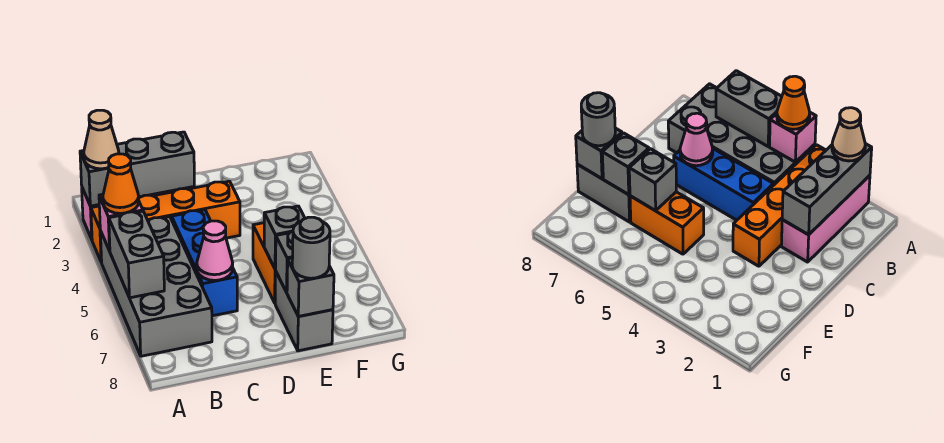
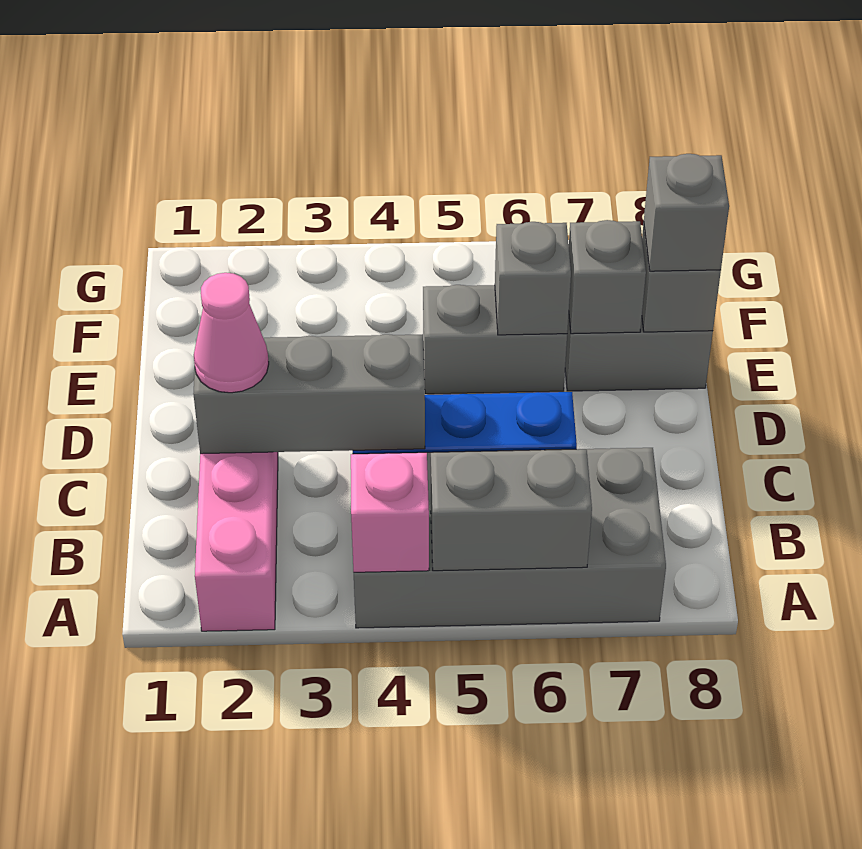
grey 1x3 brick [80,132,194,206] -> grey 1x3 brick turned to [193,334,425,454]
tan 1x1 cone [84,110,119,169] -> none
orange 1x4 brick [91,181,240,262] -> none
orange 1x1 cone [103,154,139,213] -> none
pink 1x1 cone [197,221,233,280] -> pink 1x1 cone moved to [194,273,269,393]
orange 1x2 brick [253,223,276,303] -> grey 1x2 brick [423,285,567,394]
grey 1x1 round brick [292,217,330,278] -> grey 1x1 brick [644,154,729,271]

